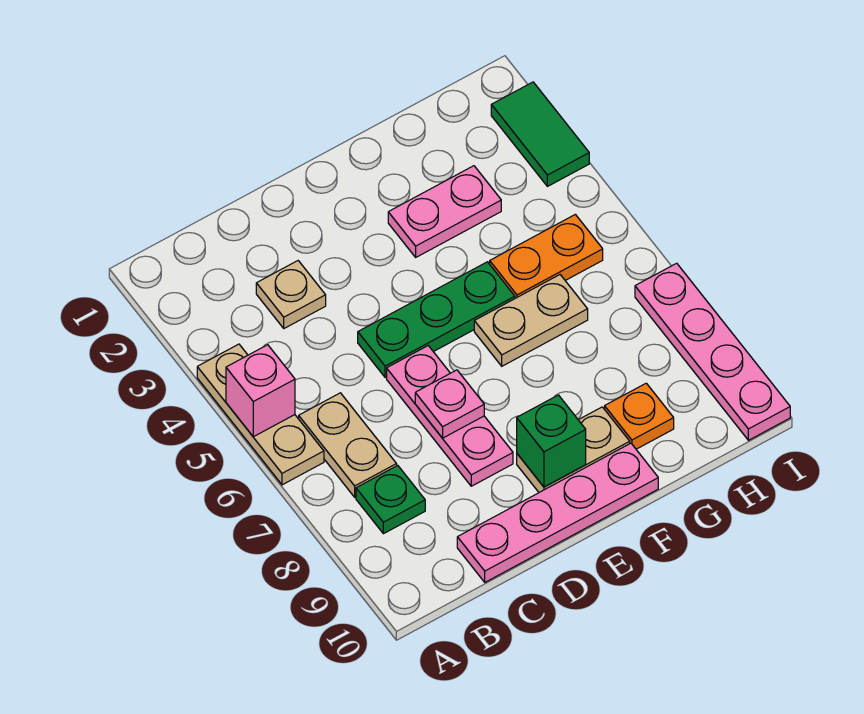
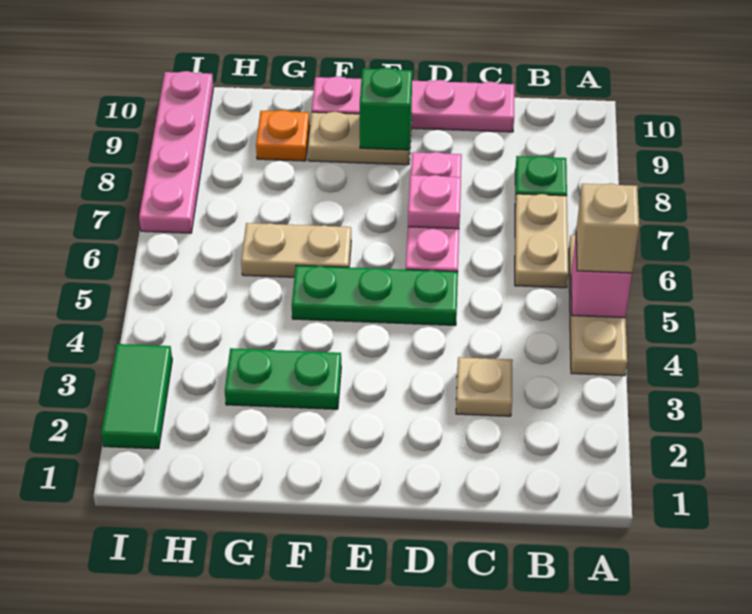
none -> tan 1x1 brick [576,183,639,273]
pink 1x2 plate [388,166,501,257] -> green 1x2 plate [225,348,341,409]
orange 1x2 plate [490,214,603,298] -> none

